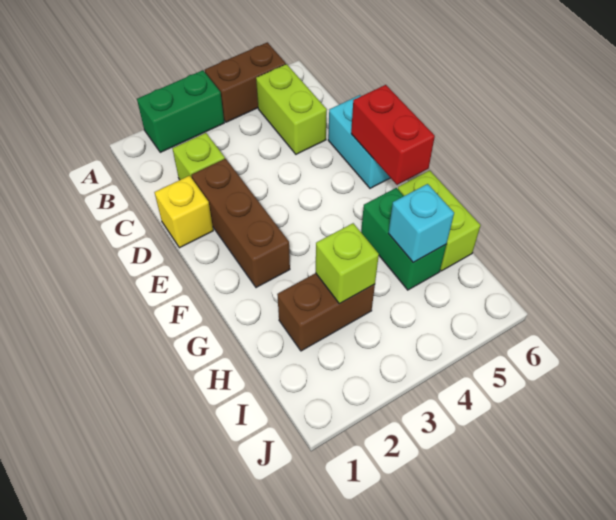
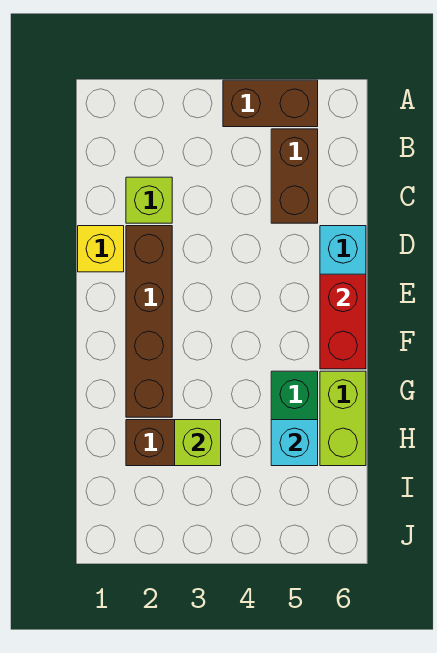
green 1x2 brick [137,70,224,152] -> none
lime 1x2 brick [256,64,327,154] -> brown 1x2 brick [271,129,318,223]
brown 1x3 brick [192,159,290,288] -> brown 1x4 brick [126,226,172,417]

